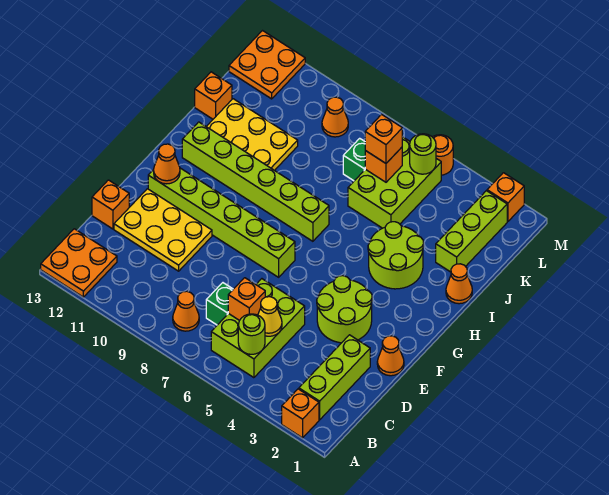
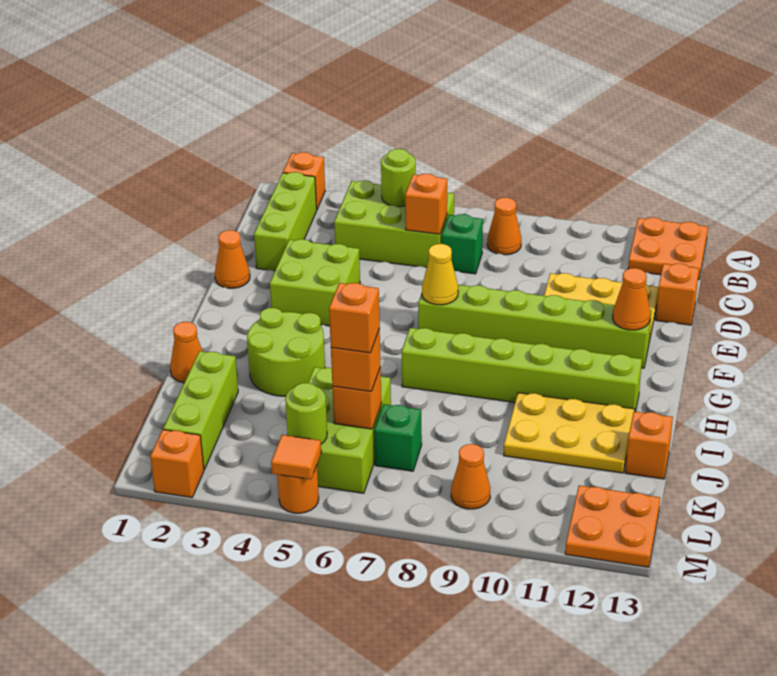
lime 2x3 brick [211,279,305,378] -> lime 2x3 brick turned to [334,180,454,268]
yellow 1x1 cone [258,297,282,336] -> yellow 1x1 cone moved to [422,244,458,305]
lime 2x2 round brick [317,276,372,343] -> lime 2x2 brick [270,239,360,326]
none -> orange 1x1 brick [329,283,380,353]
none -> orange 1x1 tile [271,435,321,479]

